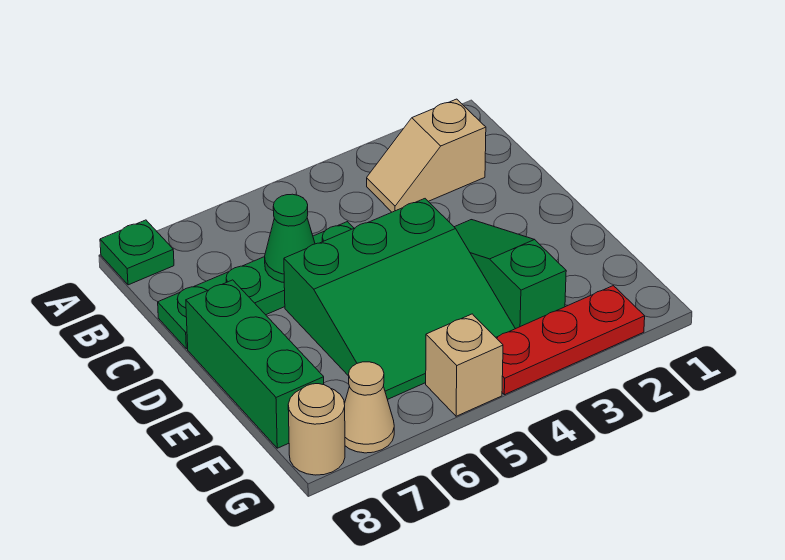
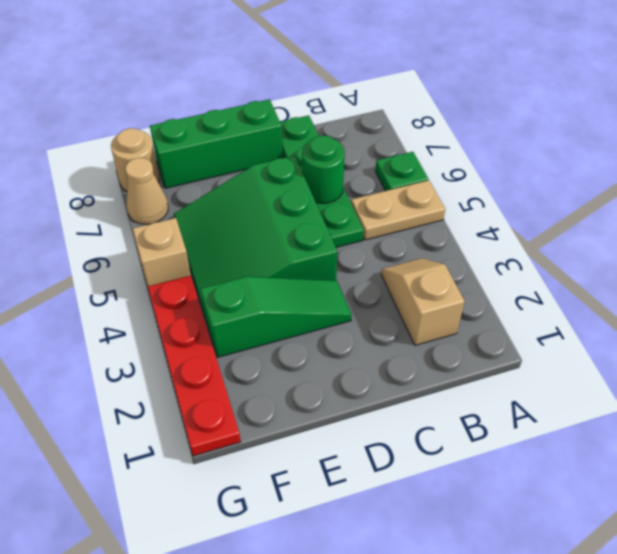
none -> tan 1x2 plate [351,180,445,240]
green 1x1 plate [100,220,174,285] -> green 1x1 plate moved to [375,152,428,191]
green 1x1 cone [265,194,315,282] -> green 1x1 round brick [302,136,345,203]
red 1x3 plate [496,286,645,395] -> red 1x4 plate [148,276,241,456]

